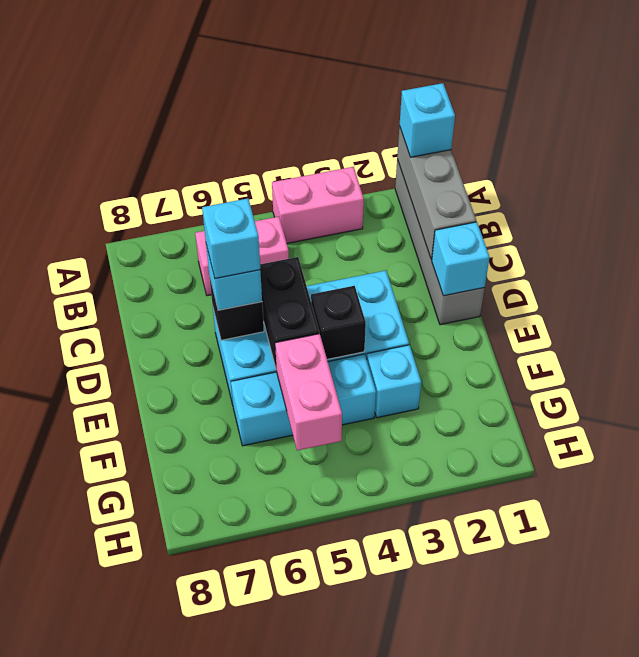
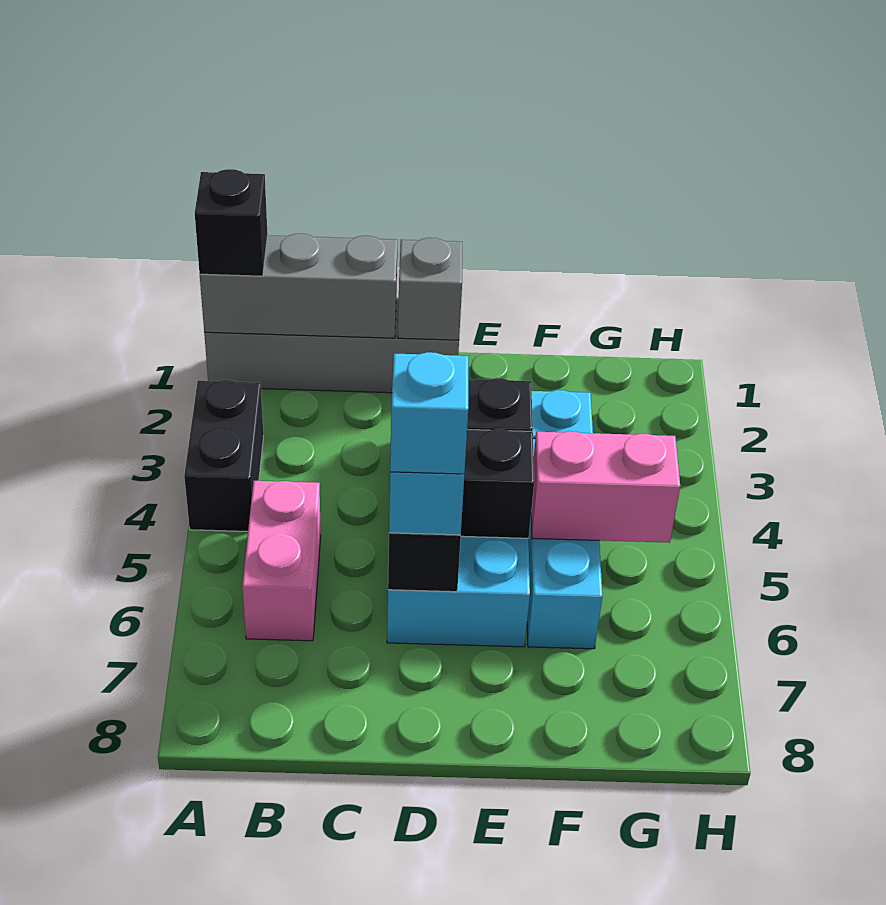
cyan 1x1 brick [400,83,455,157] -> black 1x1 brick [195,169,268,276]
pink 1x2 brick [272,167,364,243] -> black 1x2 brick [184,380,263,531]
cyan 1x1 brick [432,222,490,296] -> grey 1x1 brick [398,238,462,340]

